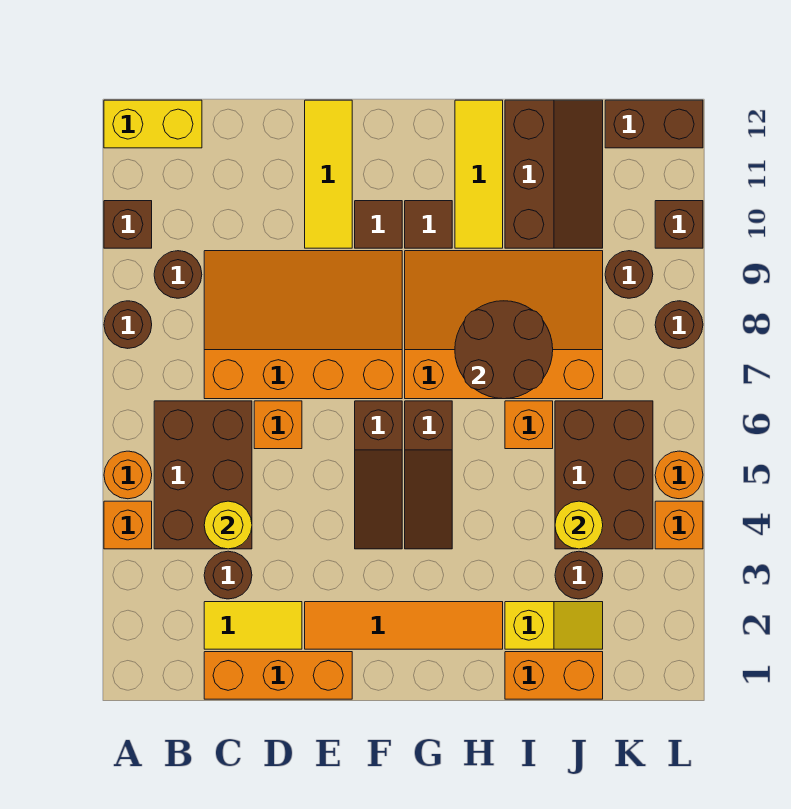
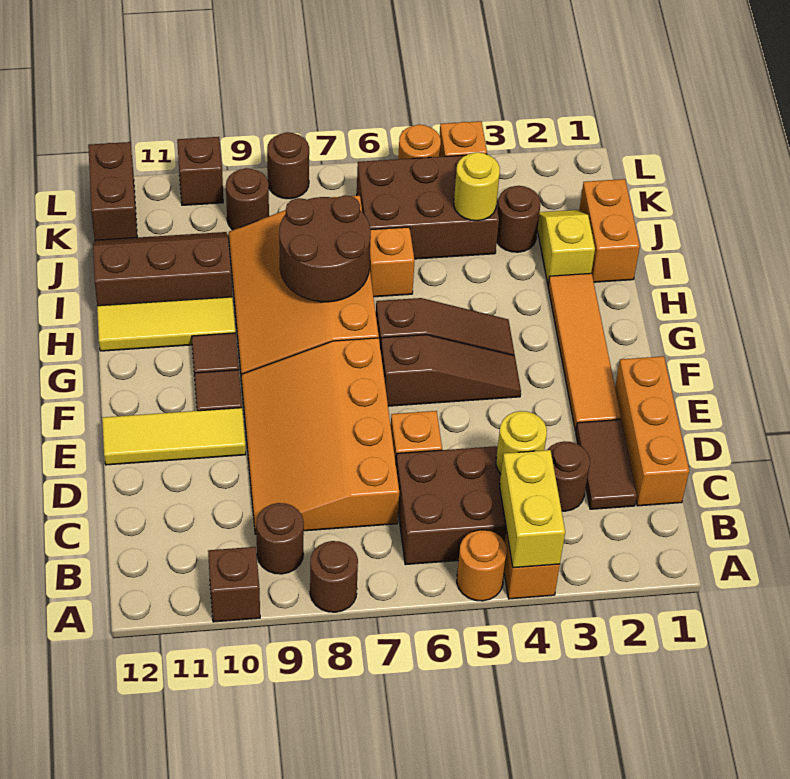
yellow 1x2 brick [104,100,202,148] -> yellow 1x2 brick moved to [500,450,565,568]
yellow 1x2 tile [204,602,302,649] -> brown 1x2 tile [576,420,637,509]

